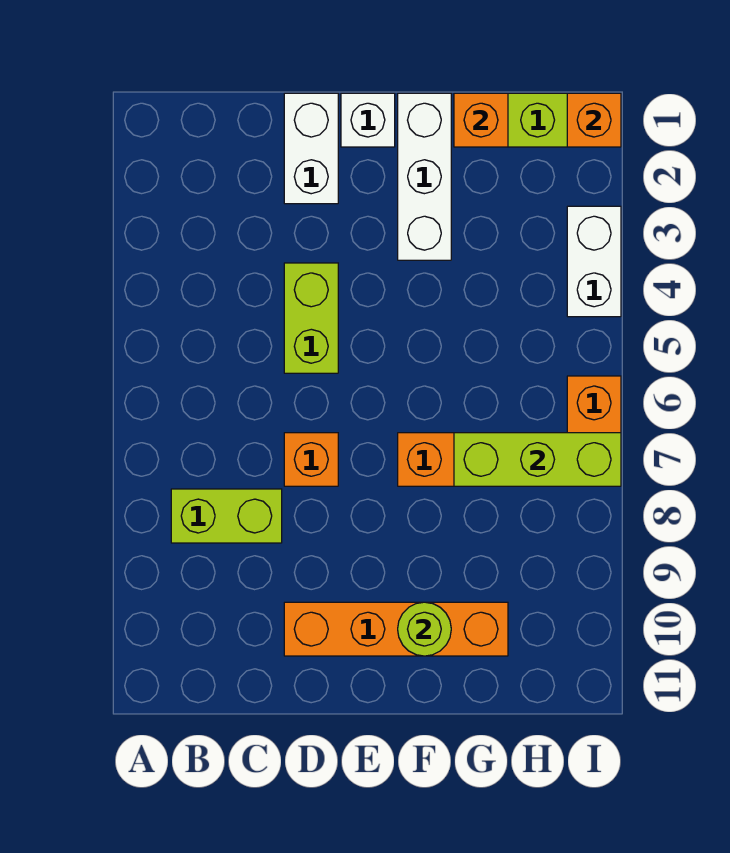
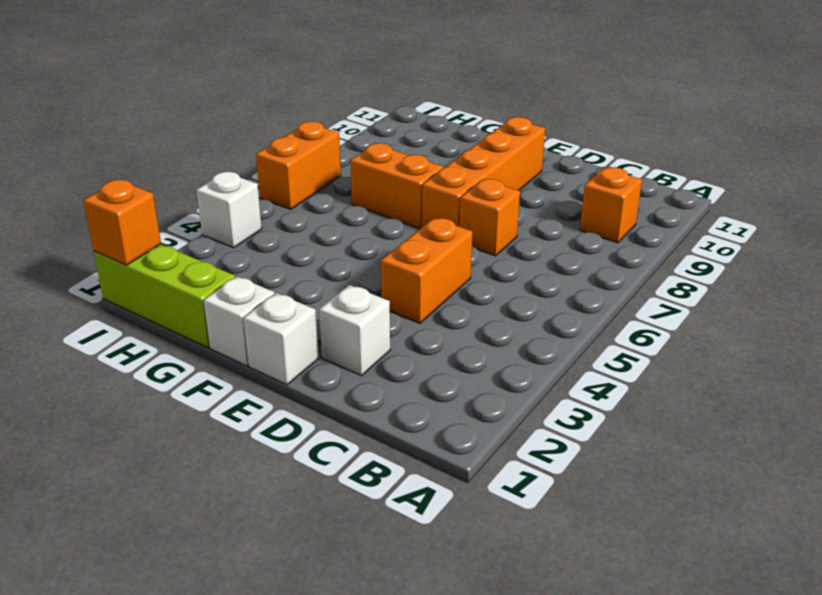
lime 1x2 brick [171,489,282,543] -> none
white 1x2 brick [284,93,338,204] -> white 1x1 brick [319,285,390,376]
lime 1x2 brick [284,263,338,373] -> orange 1x2 brick [381,218,472,323]
orange 1x4 brick [284,602,508,656] -> orange 1x4 brick turned to [422,117,545,227]
white 1x3 brick [398,93,451,260] -> white 1x1 brick [204,276,275,366]
lime 1x1 round brick [398,602,451,656] -> none
orange 1x1 brick [454,93,508,147] -> orange 1x1 brick moved to [580,167,642,243]
lime 1x3 brick [454,433,621,486] -> none
white 1x2 brick [567,206,621,317] -> white 1x1 brick [196,172,262,248]

